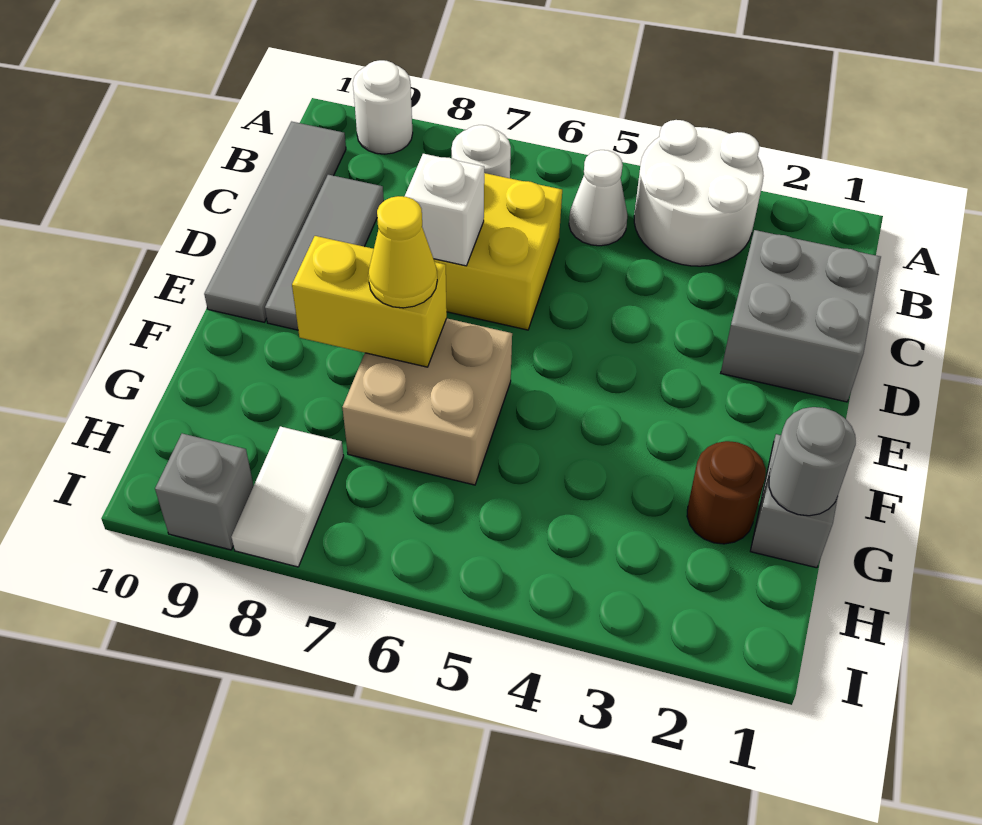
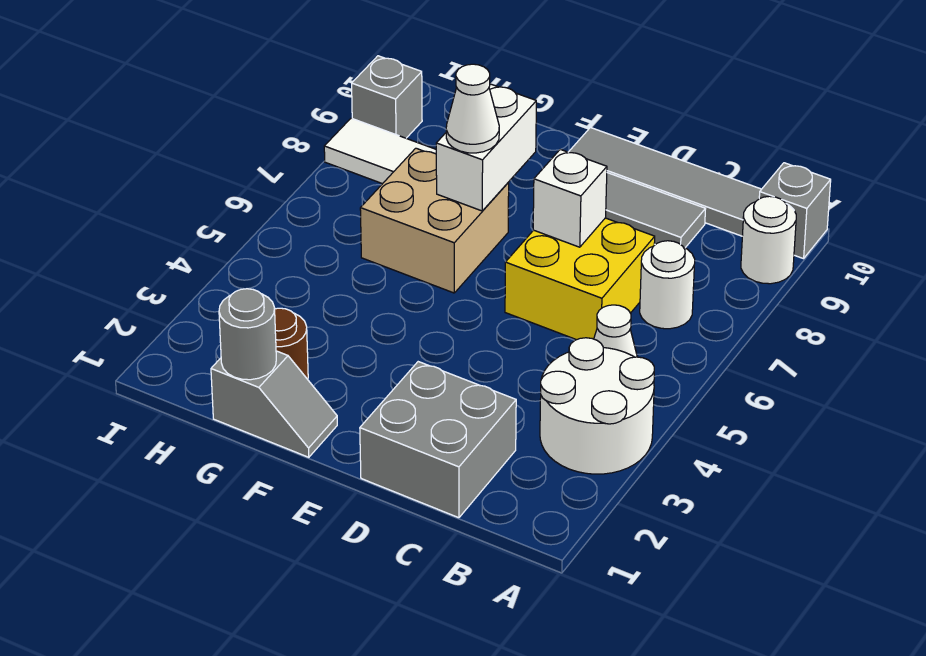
none -> grey 1x1 brick [759,163,831,259]
yellow 1x2 brick [292,236,447,367] -> white 1x2 brick [436,84,536,211]
yellow 1x1 cone [368,196,437,308] -> white 1x1 cone [446,64,499,153]

